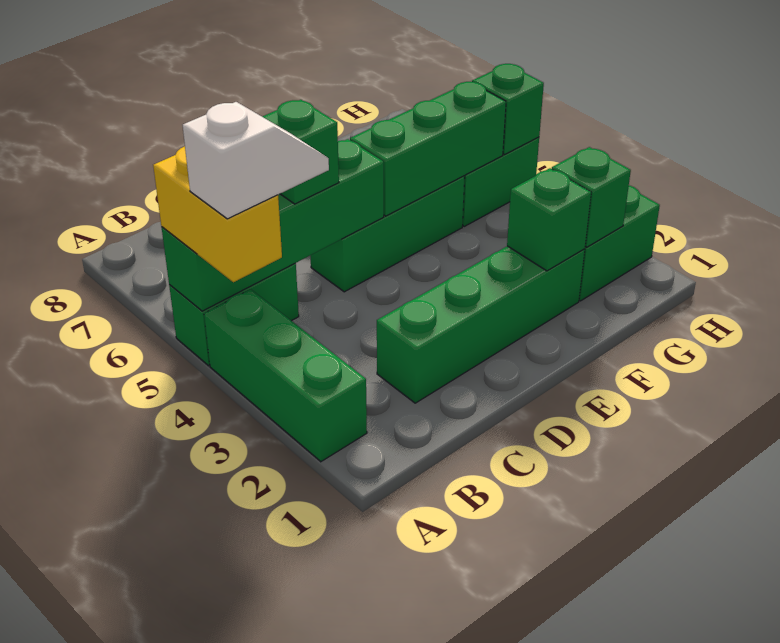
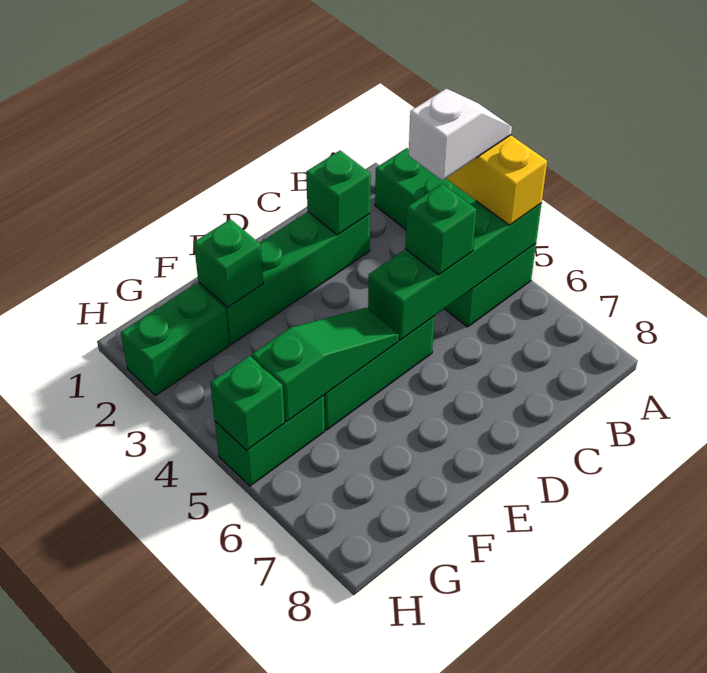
white 1x2 slope [183,102,329,219] -> white 1x2 slope turned to [409,88,512,180]
green 1x3 brick [350,82,506,216] -> green 1x3 slope [252,308,399,421]
green 1x1 brick [552,147,631,247] -> green 1x1 brick moved to [306,151,371,235]

